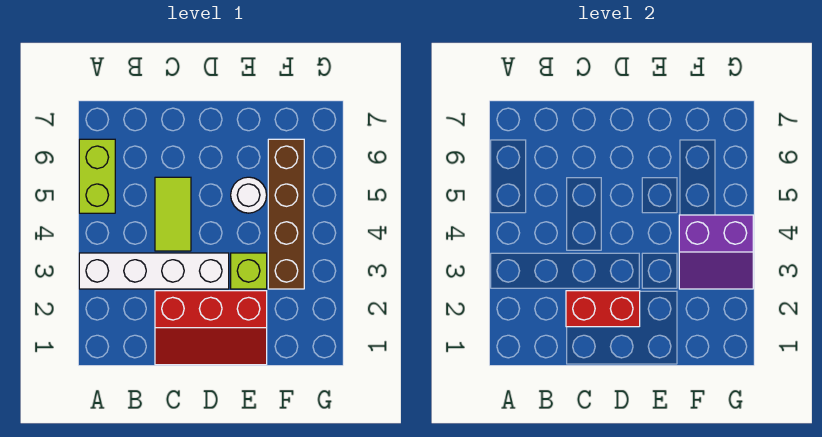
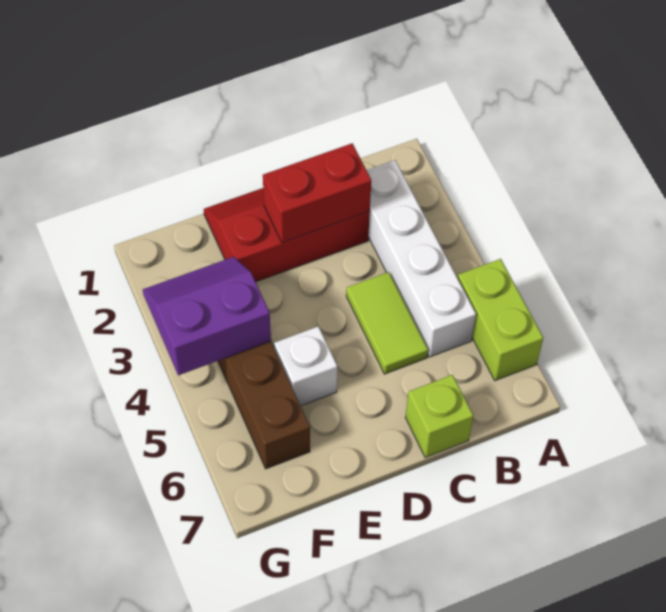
white 1x4 brick [79,253,229,289] -> white 1x4 brick turned to [367,160,476,357]
lime 1x1 brick [231,253,267,289] -> lime 1x1 brick moved to [406,375,473,458]
white 1x1 round brick [231,177,267,213] -> white 1x1 brick [274,326,337,406]

